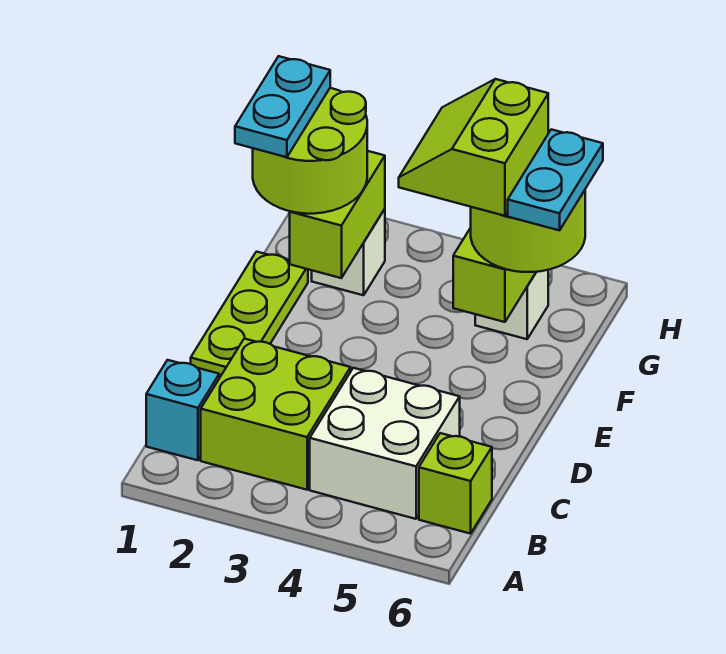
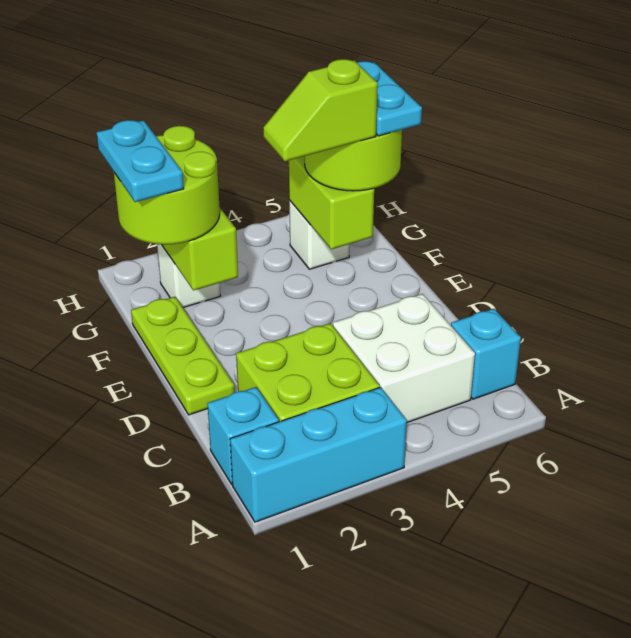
none -> cyan 1x3 brick [230,387,407,522]
lime 1x1 brick [419,433,492,534] -> cyan 1x1 brick [451,309,521,399]
lime 2x2 slope [399,79,548,216] -> lime 1x2 slope [263,59,378,161]

